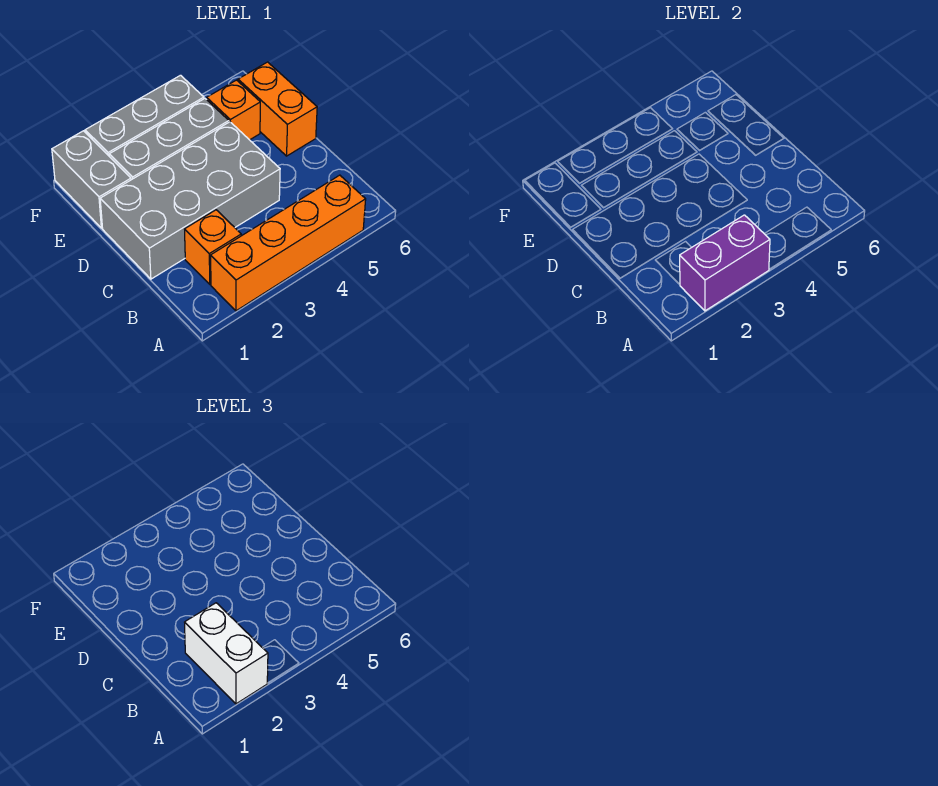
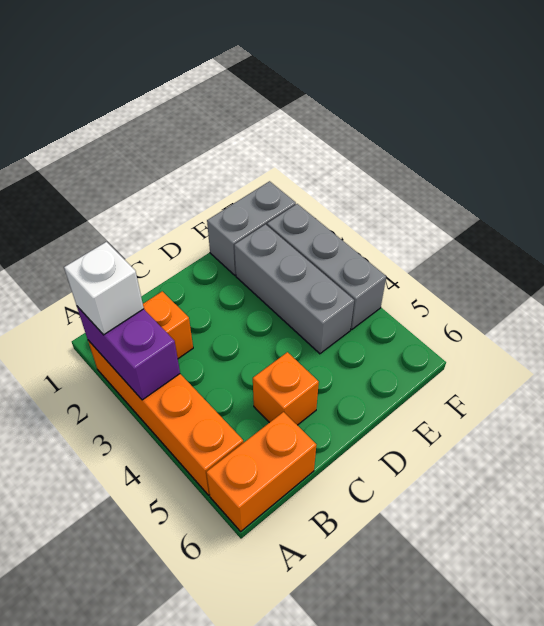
white 1x2 brick [185,603,268,704] -> white 1x1 brick [64,242,144,335]
grey 2x4 brick [100,122,280,279] -> none
orange 1x2 brick [238,62,317,156] -> orange 1x2 brick moved to [206,412,316,531]
orange 1x1 brick [207,80,260,140] -> orange 1x1 brick moved to [253,352,319,425]

